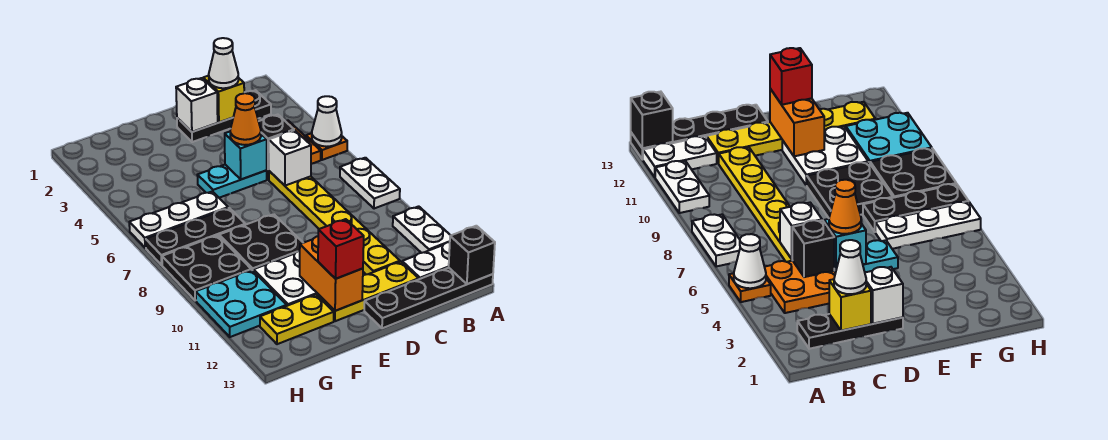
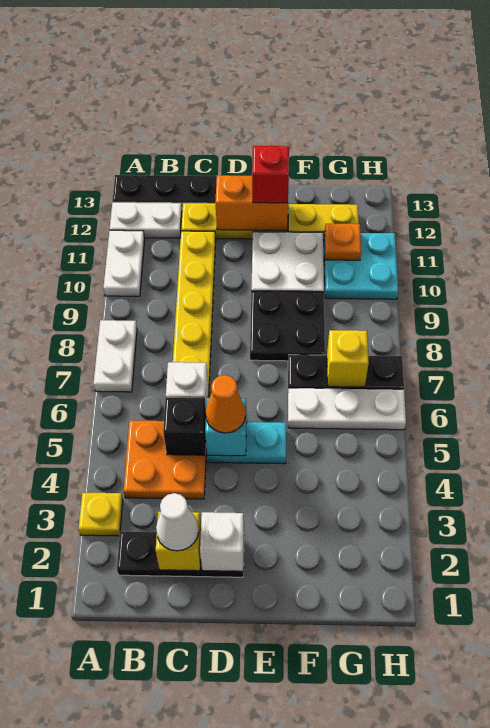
none -> yellow 1x1 plate [78,493,123,536]
orange 1x1 plate [306,133,347,160] -> orange 1x1 plate moved to [325,224,361,260]
white 1x1 cone [312,96,342,147] -> none
black 1x1 brick [449,226,495,284] -> none
orange 1x2 brick [300,236,363,311] -> orange 1x2 brick turned to [215,175,288,230]
none -> yellow 1x1 brick [327,330,369,387]
black 2x2 plate [162,235,251,301] -> none

